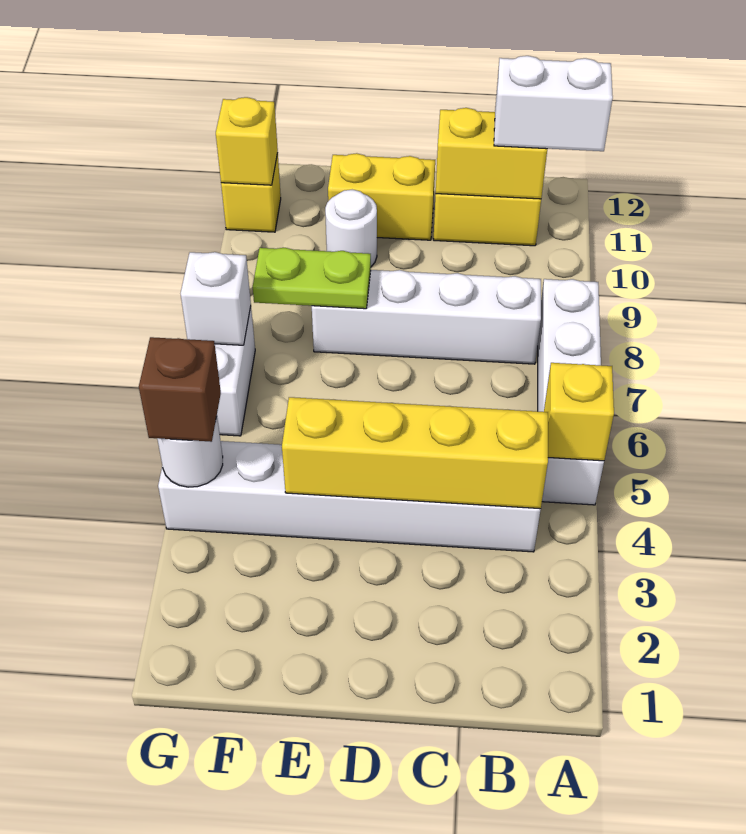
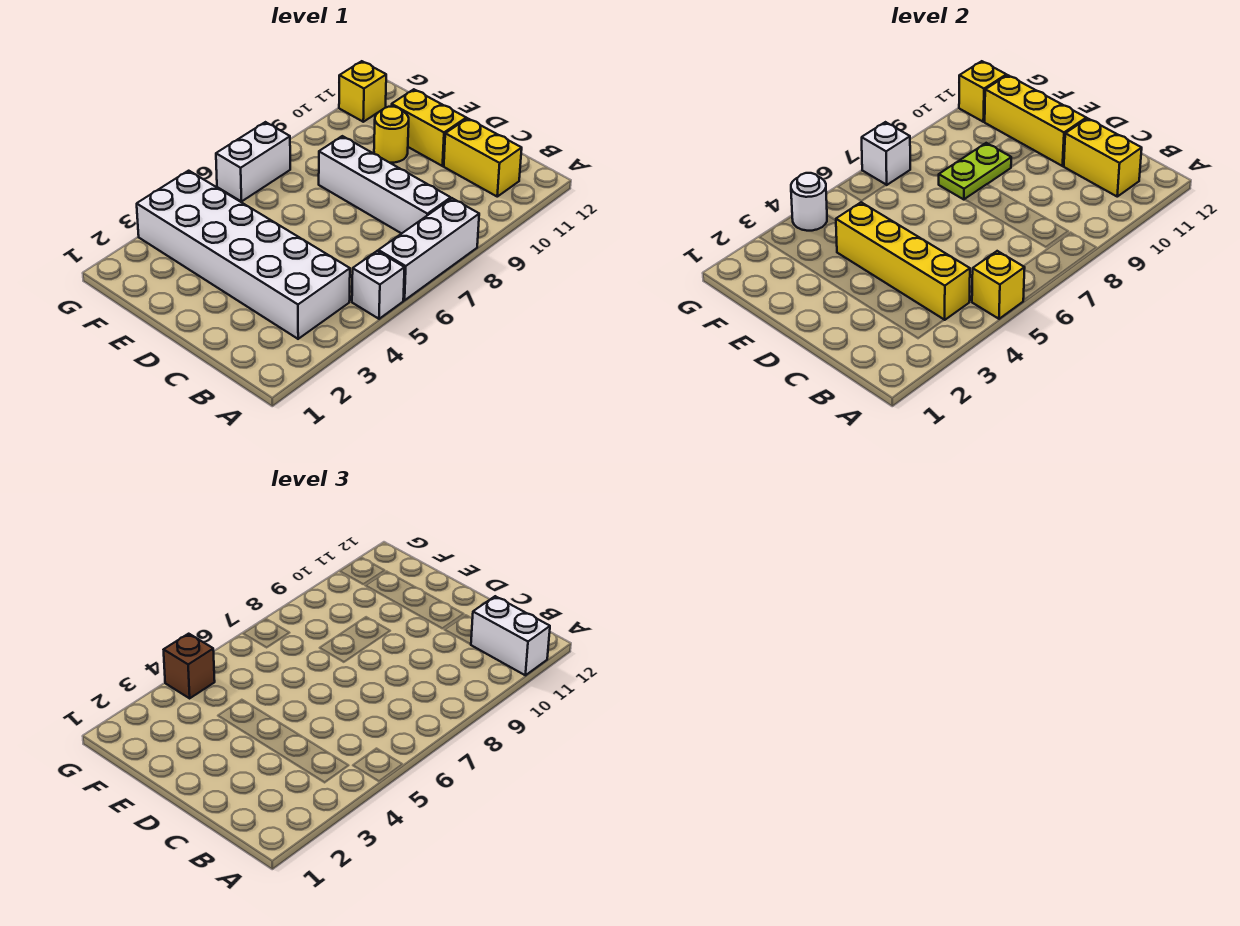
white 1x6 brick [158,441,541,552] -> white 2x6 brick [137,171,350,339]
none -> yellow 1x3 brick [985,75,1086,166]
lime 1x2 plate [253,247,371,309] -> lime 1x2 plate turned to [939,143,1011,200]
white 1x1 round brick [325,190,377,267] -> yellow 1x1 round brick [374,107,409,163]

